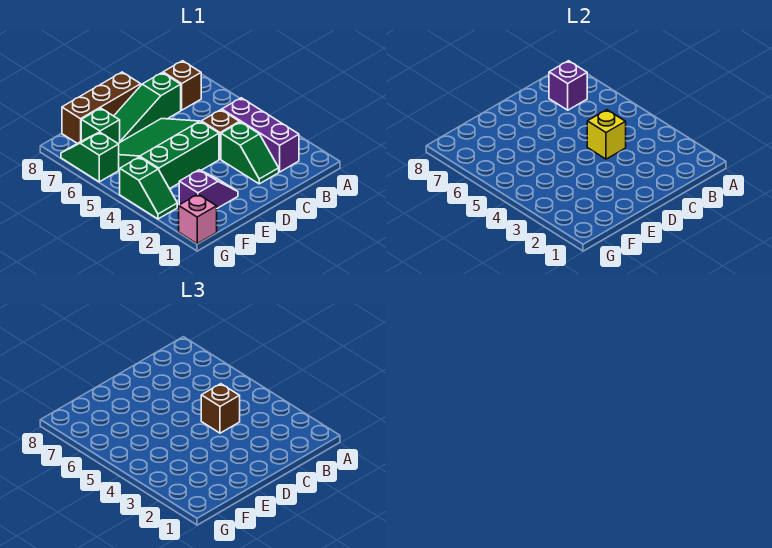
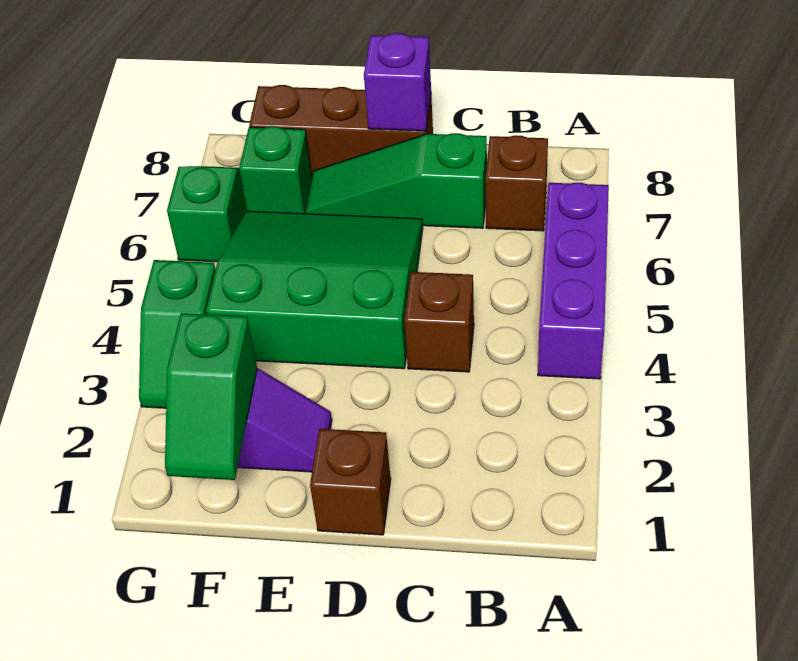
purple 1x3 brick [222,98,299,172] -> purple 1x3 brick moved to [538,183,609,379]
purple 1x1 brick [549,61,587,110] -> purple 1x1 brick moved to [364,33,431,131]
green 1x2 slope [221,122,279,184] -> green 1x2 slope moved to [165,313,257,480]
yellow 1x1 brick [587,110,626,159] -> none
brown 1x1 brick [201,384,240,433] -> brown 1x1 brick moved to [310,429,391,535]
pink 1x1 brick [179,194,217,244] -> none

